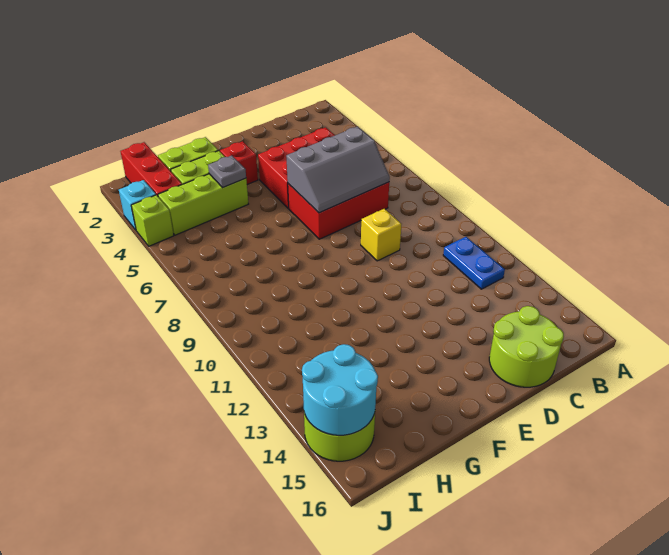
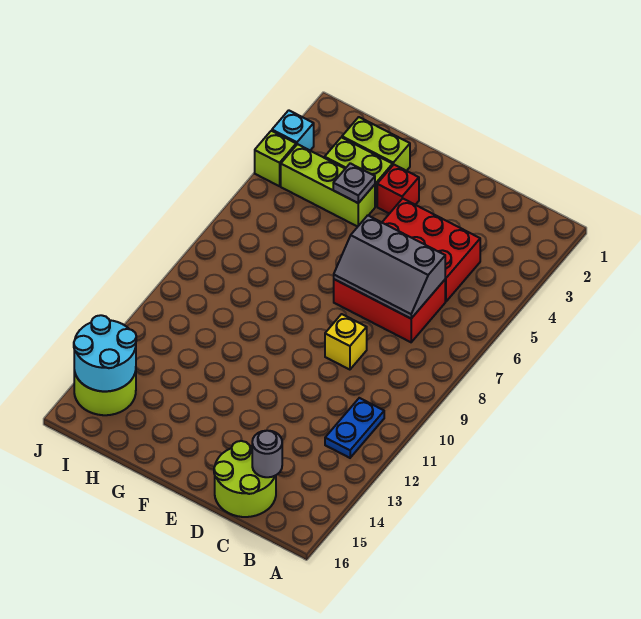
none -> grey 1x1 round brick [252,431,282,477]
red 1x3 brick [120,142,182,196] -> none

